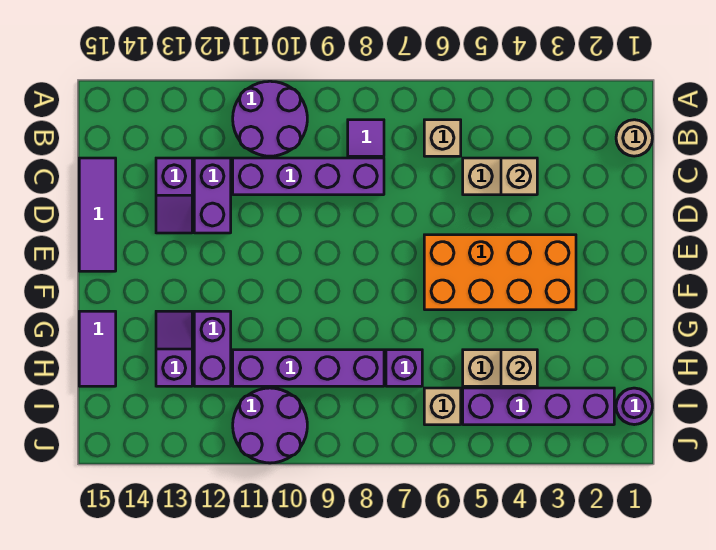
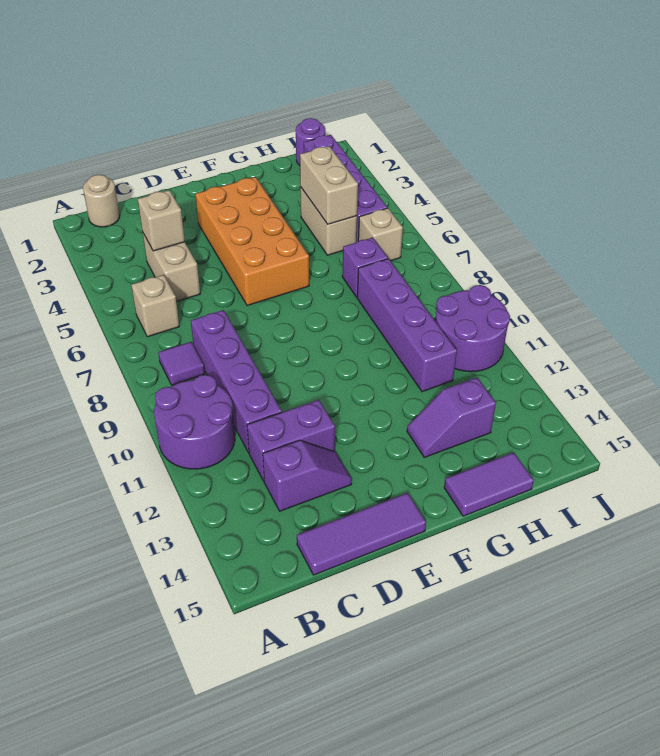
purple 1x2 brick [194,311,231,386] -> none
tan 1x1 brick [501,350,537,386] -> tan 1x2 brick [300,146,358,224]

